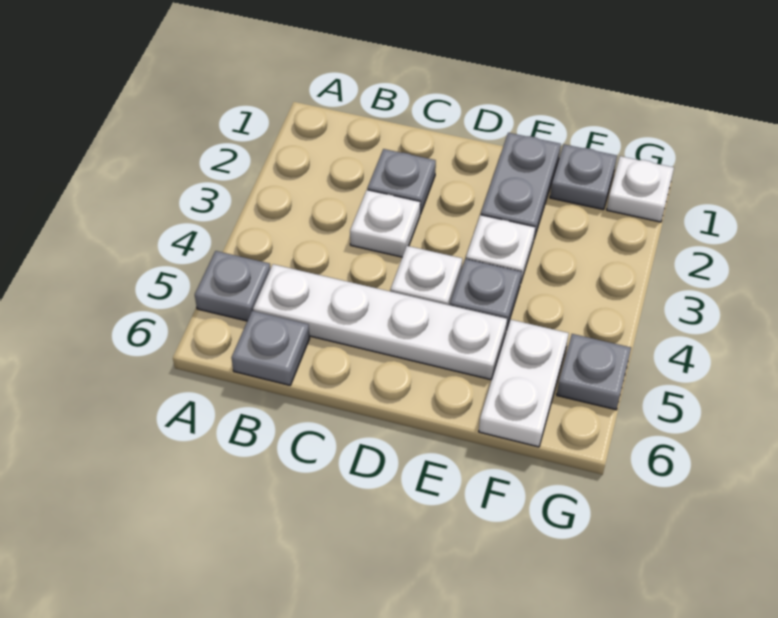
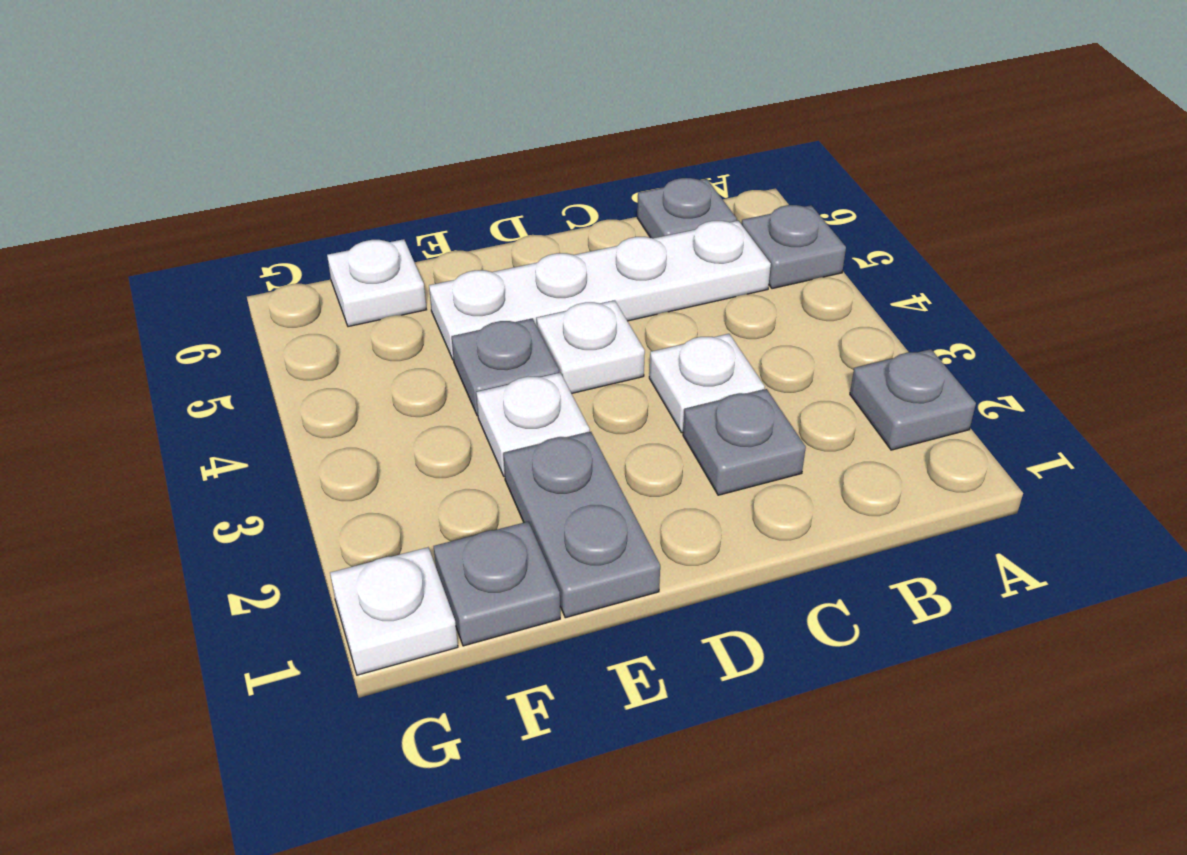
white 1x2 plate [479,319,569,447] -> white 1x1 plate [327,239,427,327]
grey 1x1 plate [557,334,631,410] -> grey 1x1 plate moved to [850,349,976,450]

